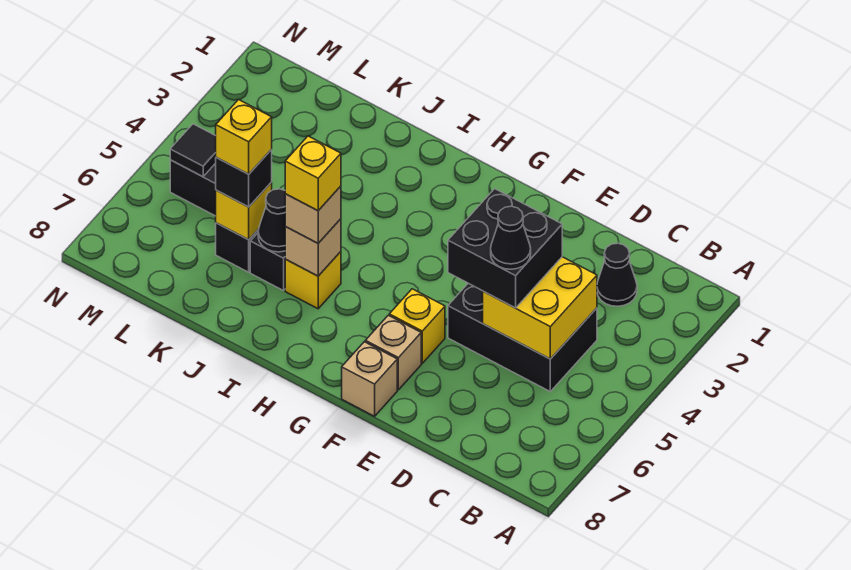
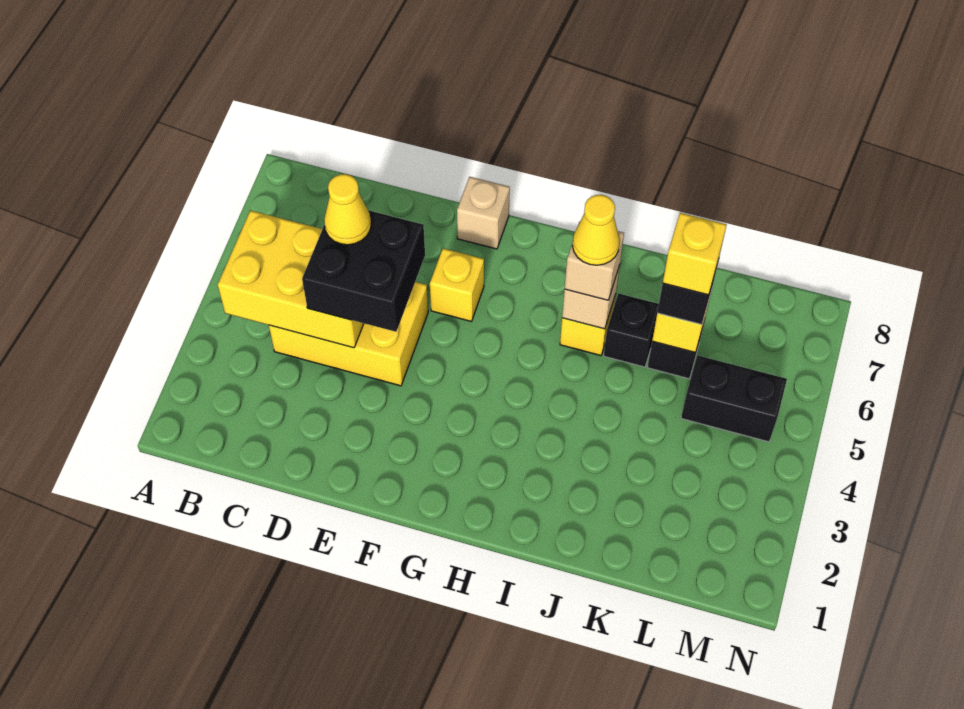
black 1x1 cone [597,243,637,306] -> none
black 2x3 brick [448,283,597,391] -> yellow 2x3 brick [269,282,428,386]
yellow 2x2 brick [483,257,597,359] -> yellow 2x3 brick [218,210,364,348]
black 1x1 cone [491,206,531,269] -> yellow 1x1 cone [324,174,371,245]
tan 1x1 brick [365,315,421,390] -> none
yellow 1x1 brick [285,136,341,211] -> yellow 1x1 cone [572,195,620,265]
black 1x1 cone [258,189,285,252] -> none
black 1x1 tile [170,124,216,177] -> none

